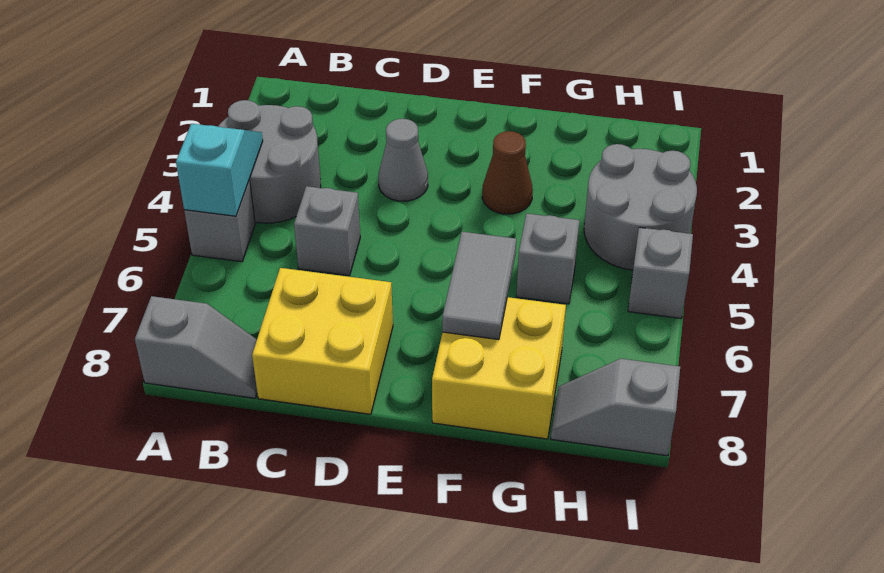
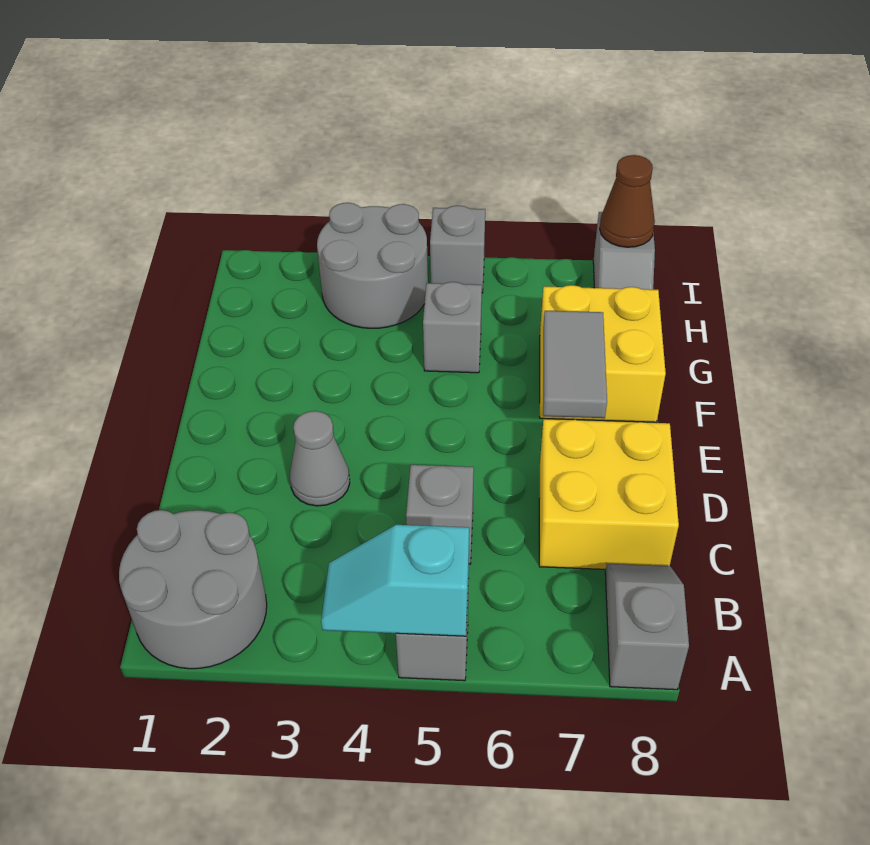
grey 2x2 round brick [218,100,321,223] -> grey 2x2 round brick moved to [119,510,267,669]
brown 1x1 cone [482,131,533,214] -> brown 1x1 cone moved to [600,155,655,247]
grey 1x2 tile [442,232,516,340] -> grey 1x2 tile turned to [543,311,607,418]

